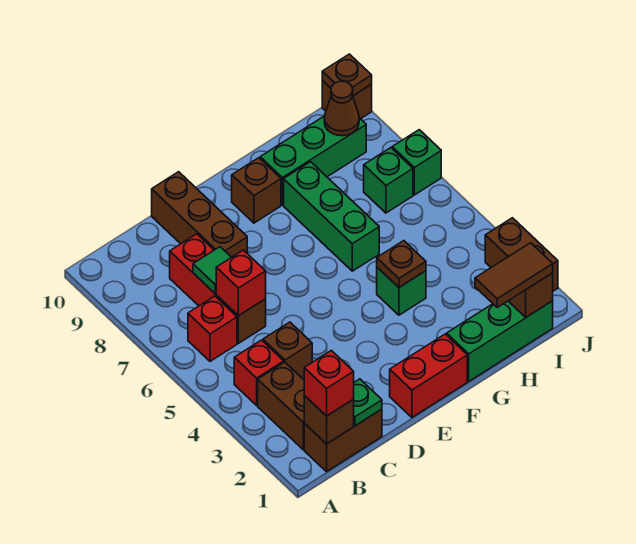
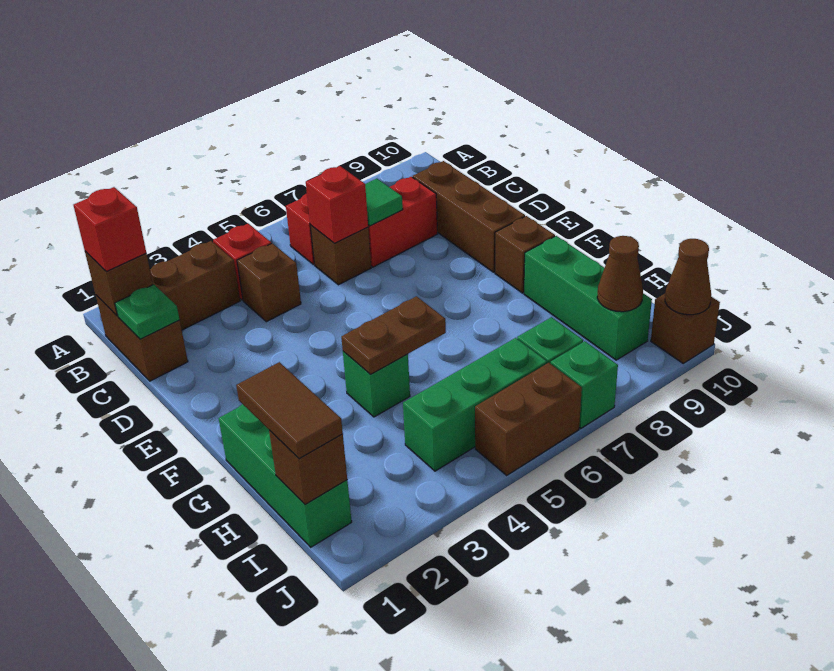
brown 1x3 brick [152,172,247,257] -> brown 1x3 brick turned to [413,161,525,272]
red 1x2 brick [390,334,467,417] -> none
brown 1x1 plate [377,241,426,287] -> brown 1x2 plate [341,296,446,374]
green 1x3 brick [284,162,379,271] -> green 1x3 brick moved to [403,338,547,471]
brown 1x2 brick [485,218,558,291] -> brown 1x2 brick moved to [475,363,582,475]
brown 1x1 plate [322,54,372,96] -> brown 1x1 cone [665,239,711,315]

